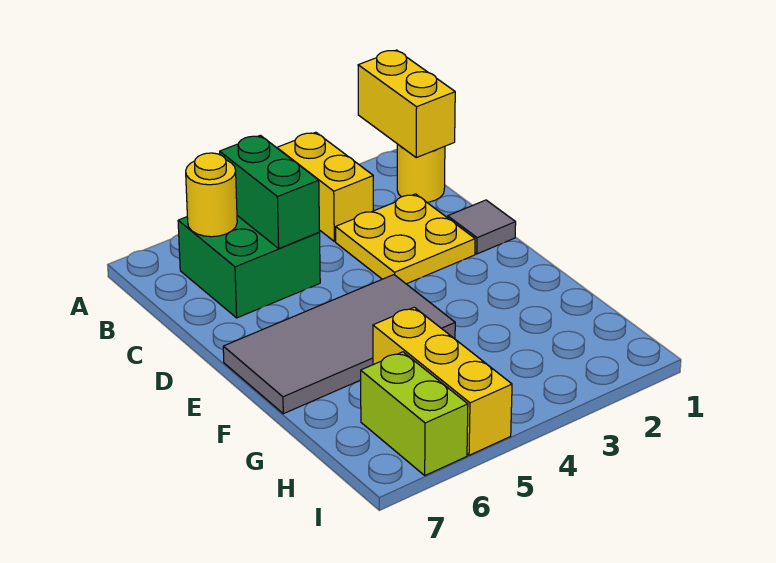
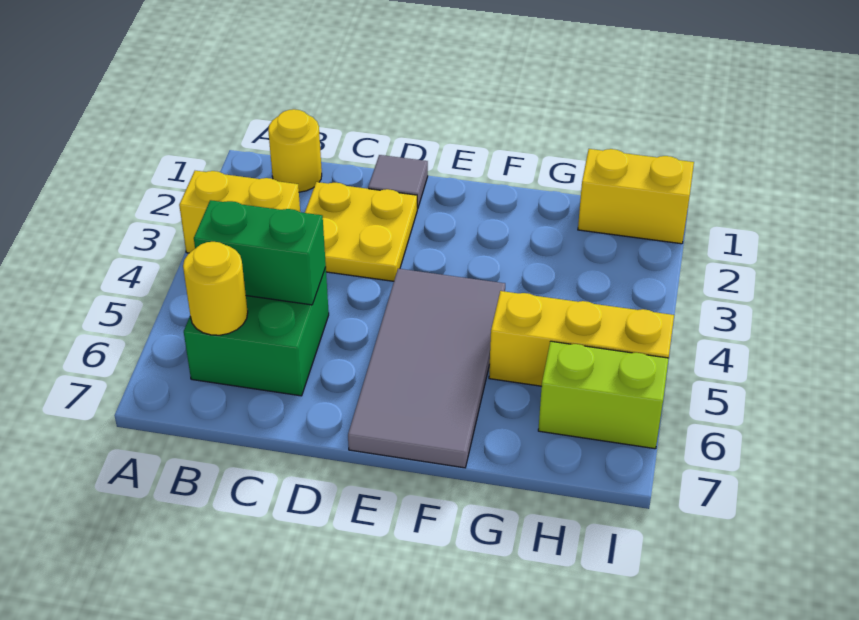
yellow 1x2 brick [358,50,455,158] -> yellow 1x2 brick moved to [578,149,694,244]

